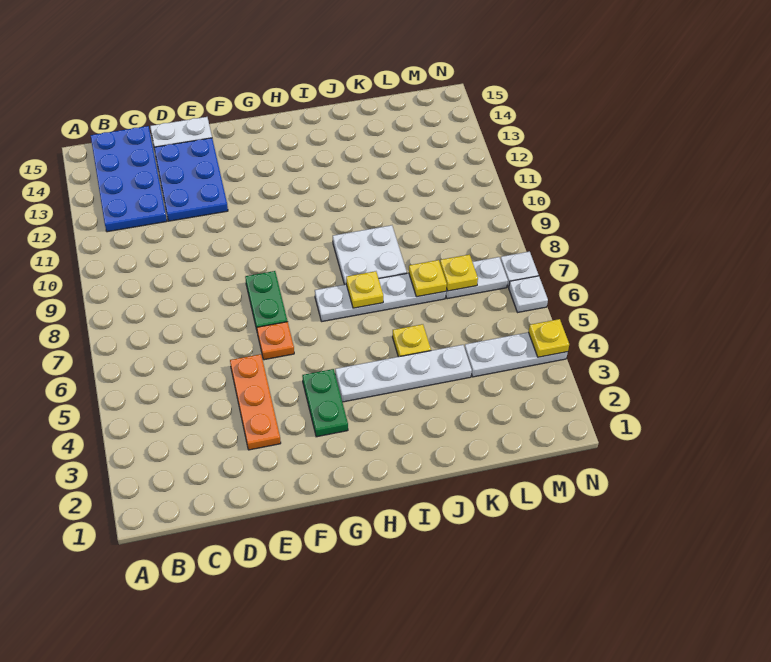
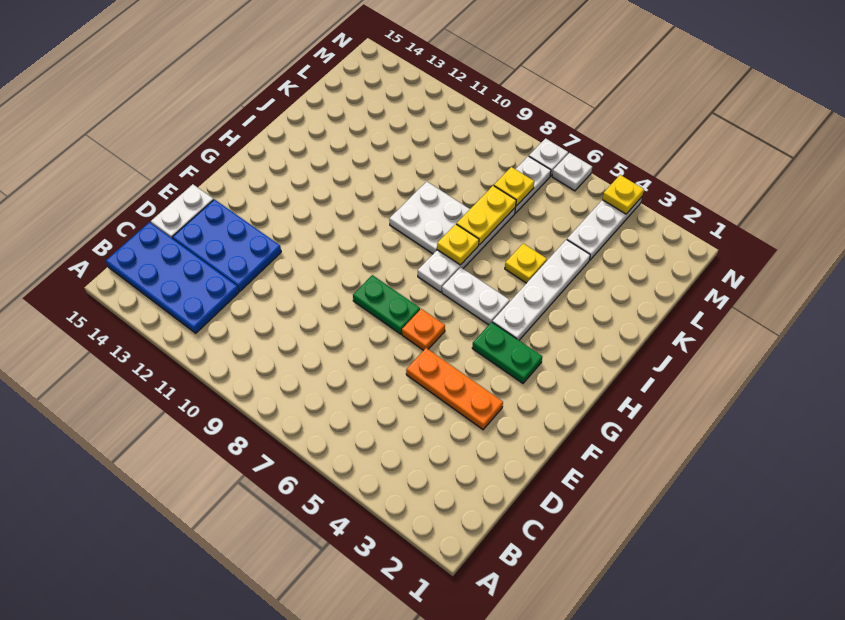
none -> white 1x2 plate [442,267,510,325]
yellow 1x1 plate [409,260,447,297] -> yellow 1x2 plate [457,186,516,245]

